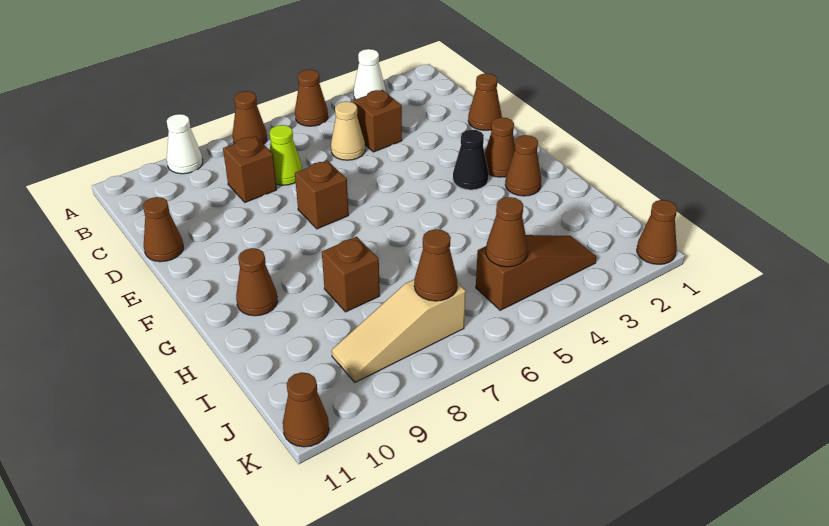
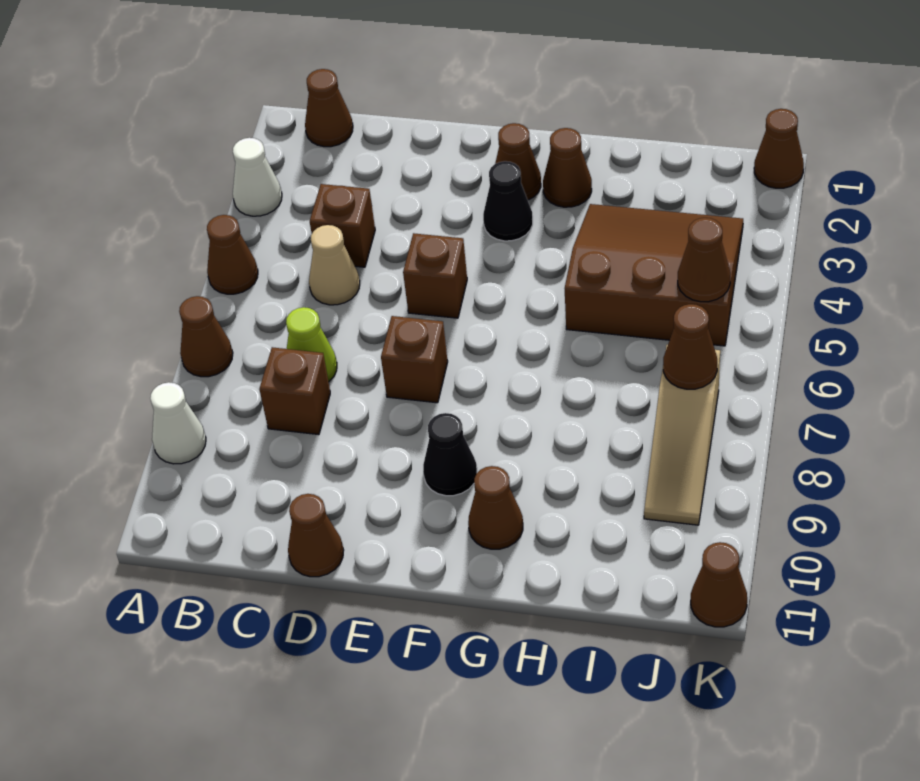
brown 1x1 cone [468,73,502,130] -> brown 1x1 cone moved to [305,69,353,147]
none -> black 1x1 cone [423,413,477,496]
brown 1x1 brick [322,237,380,312] -> brown 1x1 brick moved to [403,233,467,318]
brown 1x3 slope [476,235,596,310] -> brown 3x3 slope [565,204,743,346]

